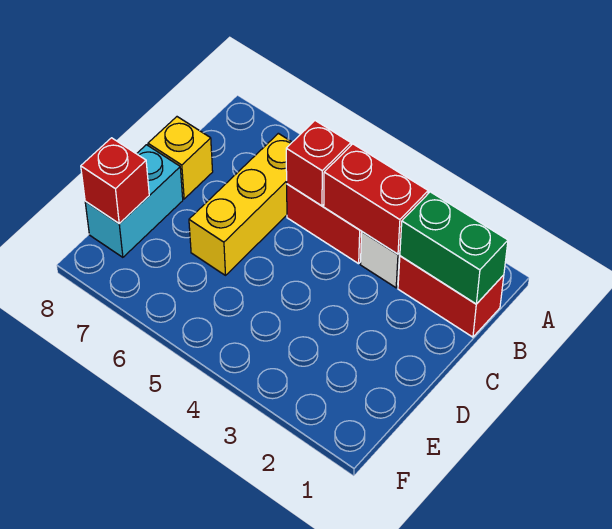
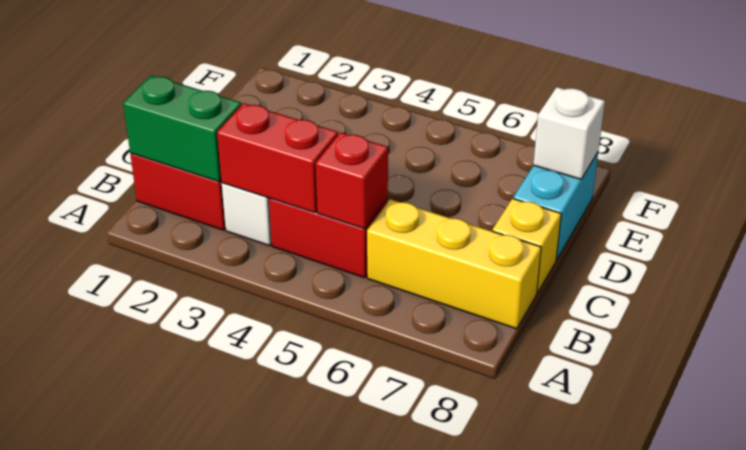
yellow 1x3 brick [189,133,292,275] -> yellow 1x3 brick turned to [367,199,541,329]
red 1x1 brick [81,138,149,224] -> white 1x1 brick [533,87,605,179]

